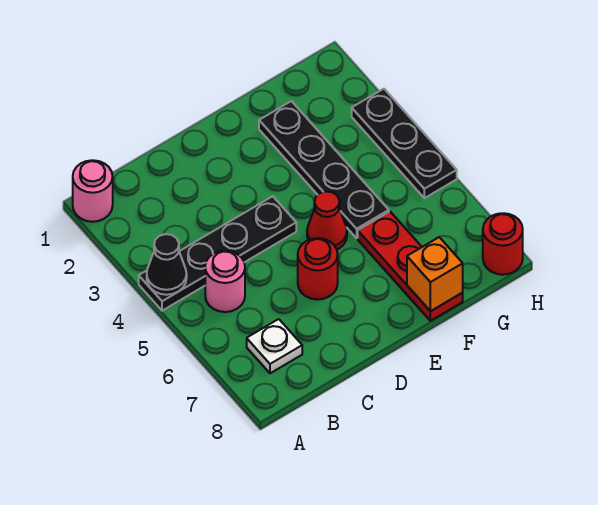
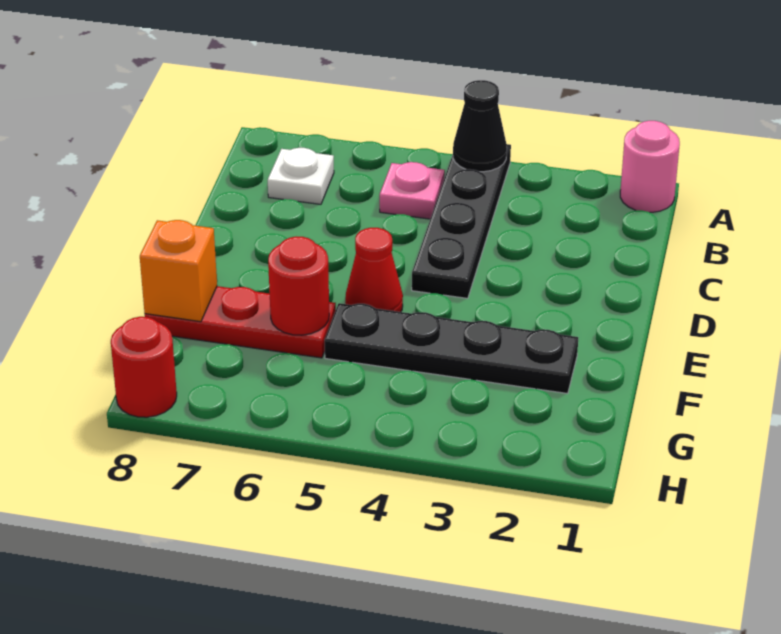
pink 1x1 round brick [205,251,245,312] -> pink 1x1 plate [380,162,445,219]
red 1x1 round brick [298,238,338,300] -> red 1x1 round brick moved to [268,237,329,335]
black 1x3 plate [352,89,457,198] -> none

